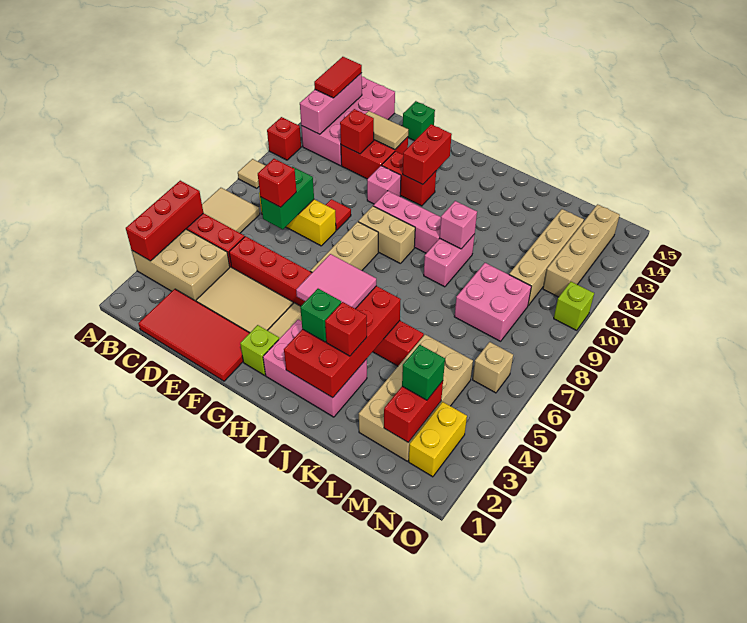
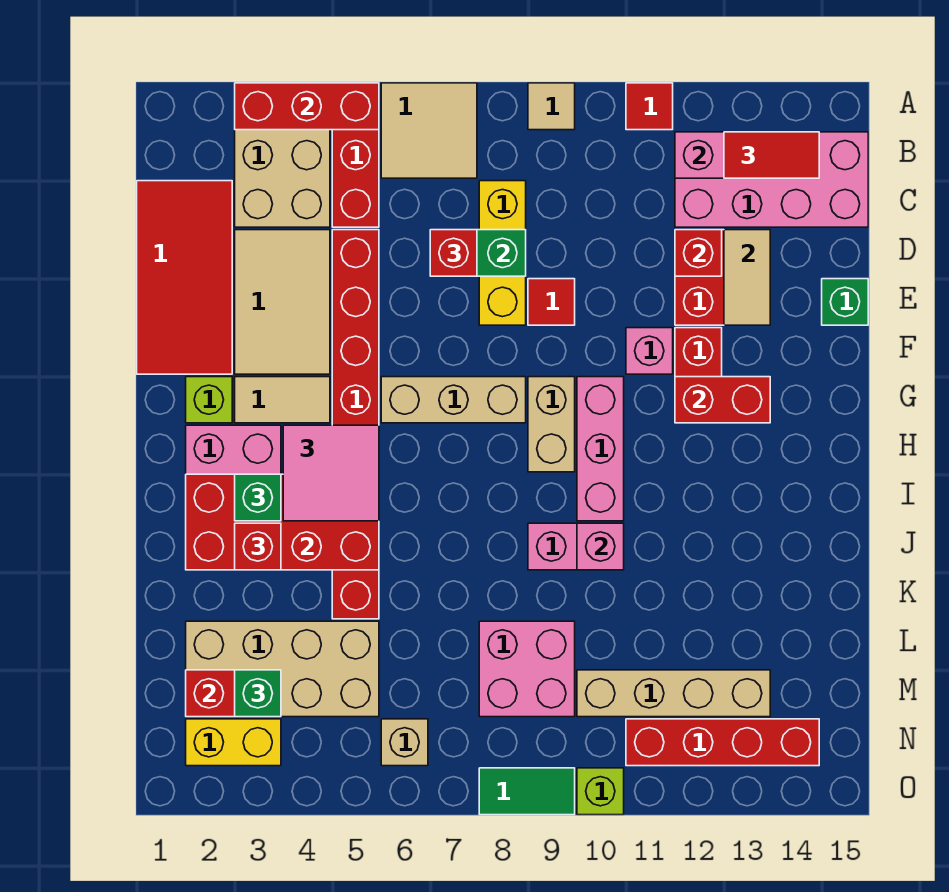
red 1x1 brick [267,117,301,160] -> red 1x1 tile [626,83,673,130]
tan 1x4 brick [543,204,620,297] -> red 1x4 brick [626,719,819,766]
none -> green 1x2 tile [479,768,575,815]

